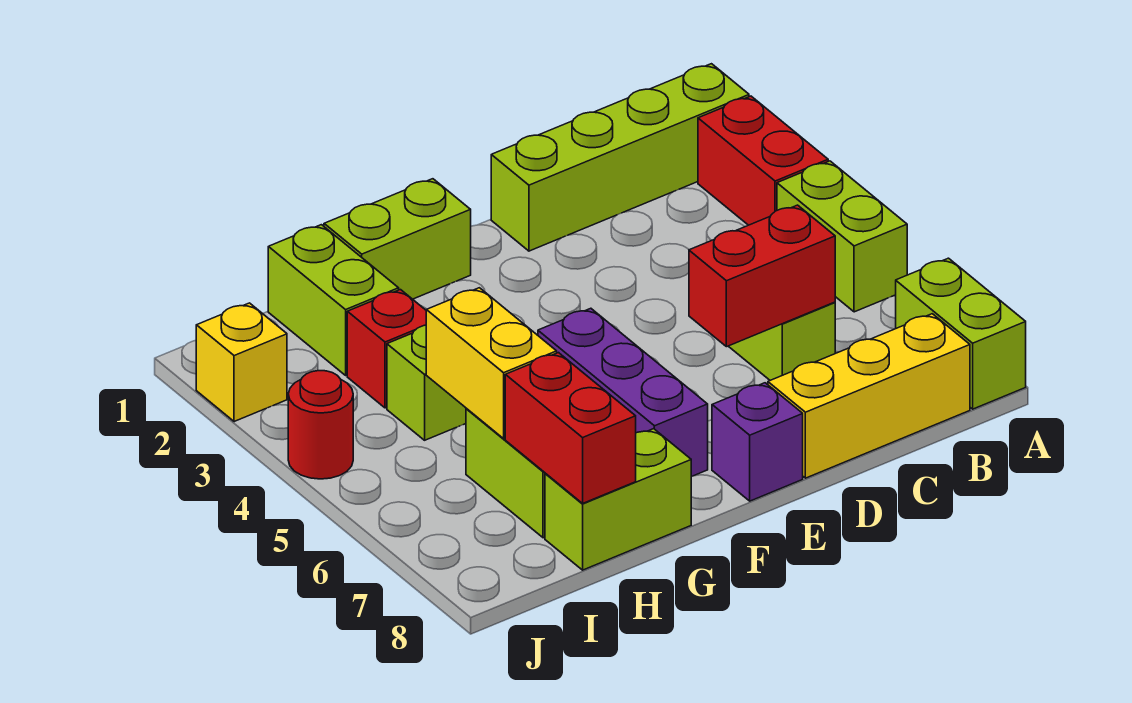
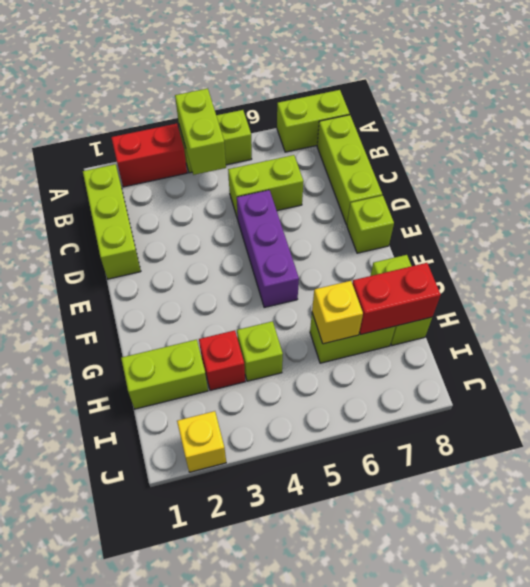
lime 1x4 brick [491,64,749,251] -> lime 1x3 brick [83,164,141,279]
yellow 1x3 brick [768,314,970,478] -> lime 1x3 brick [317,115,382,225]
red 1x2 brick [689,205,835,347] -> none
purple 1x1 brick [712,383,803,501] -> lime 1x1 brick [347,196,394,253]
lime 1x2 brick [324,179,471,299] -> lime 1x2 brick moved to [175,89,226,175]
purple 1x3 brick [538,308,708,477] -> purple 1x3 brick turned to [237,190,299,307]
yellow 1x2 brick [426,288,557,438] -> yellow 1x1 brick [312,281,363,344]
red 1x1 round brick [288,371,353,479] -> none

